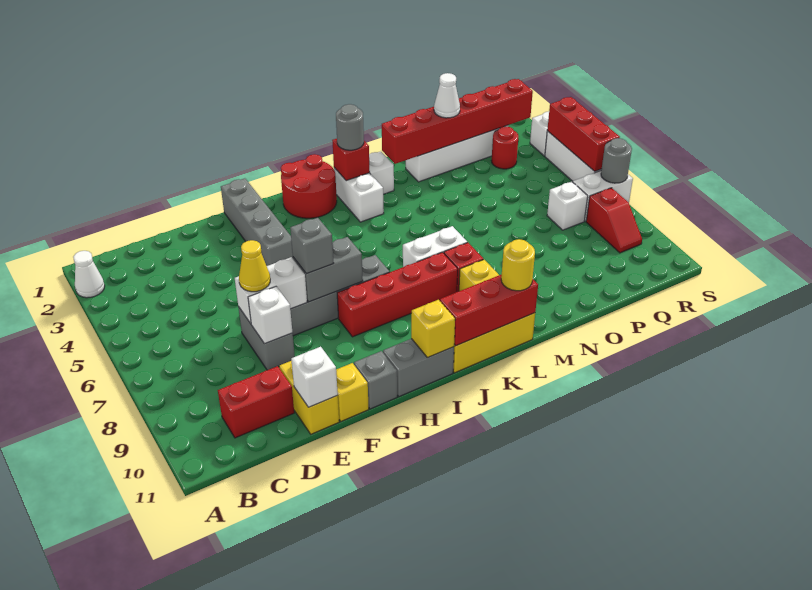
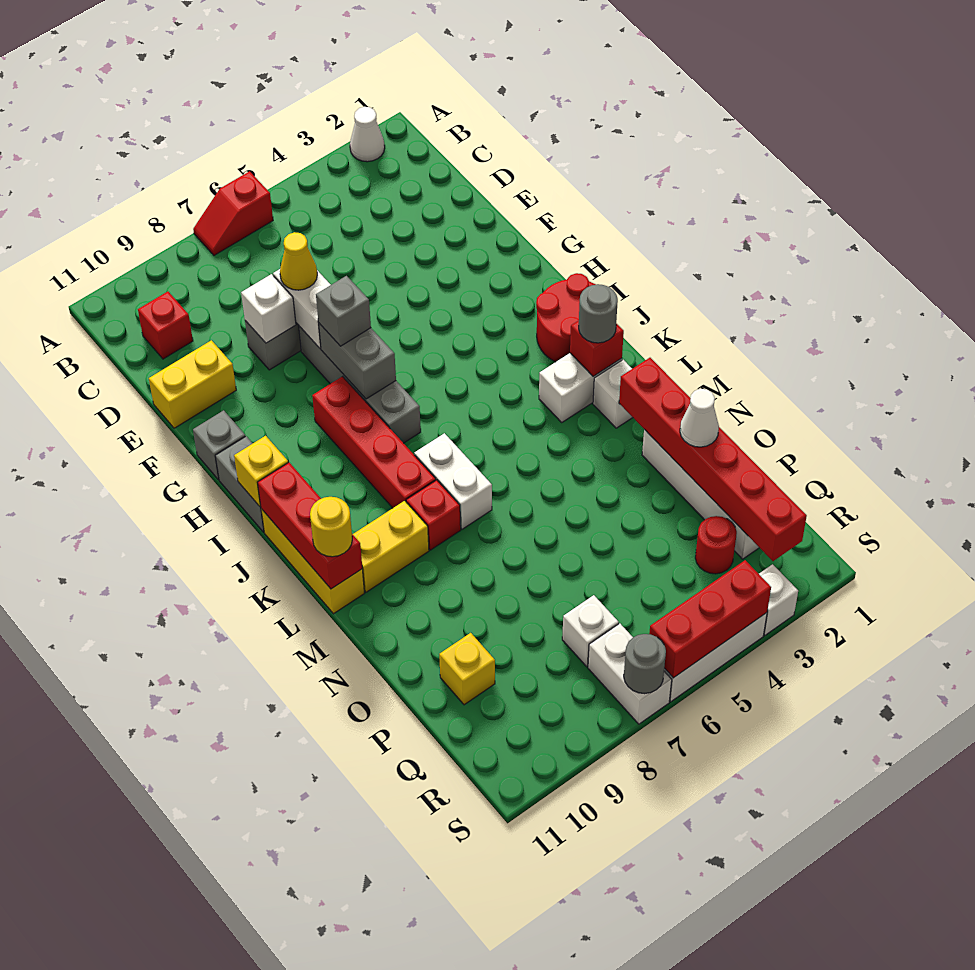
red 1x2 brick [218,366,294,438] -> red 1x1 brick [138,292,193,359]
white 1x1 brick [291,347,338,407] -> none
yellow 1x1 brick [336,363,369,421] -> yellow 1x1 brick moved to [439,633,495,705]
grey 1x4 brick [221,178,293,266] -> none
red 1x2 slope [586,188,642,253] -> red 1x2 slope moved to [193,171,273,255]

